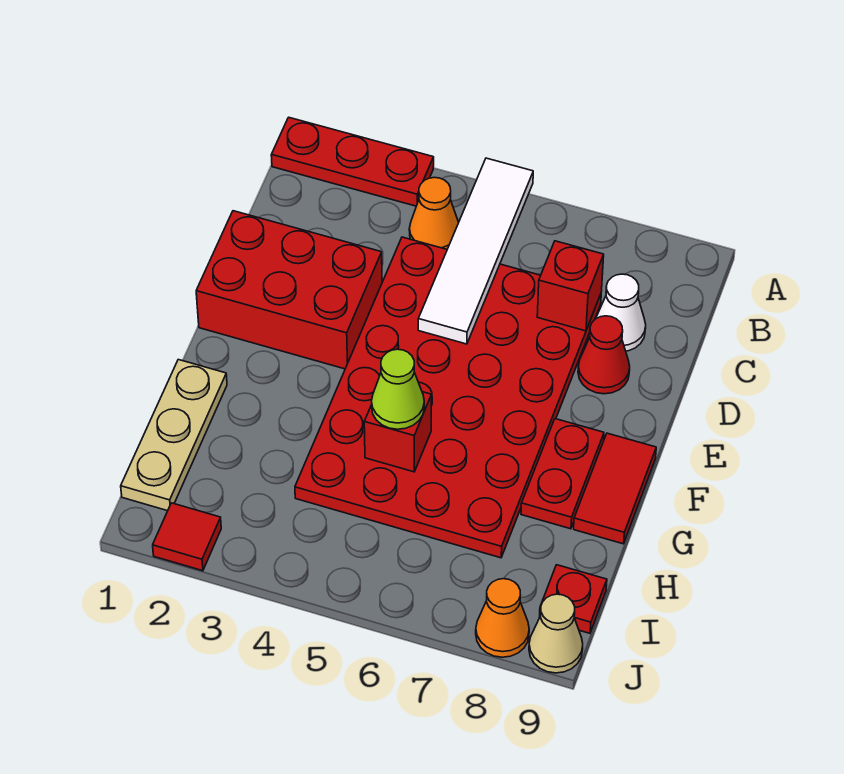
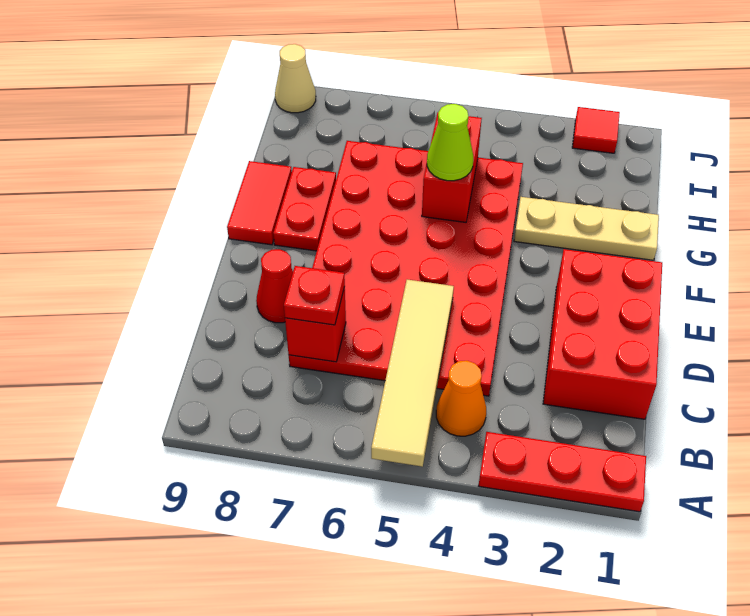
white 1x4 tile [418,158,533,344] -> tan 1x4 tile [371,280,454,467]
white 1x1 cone [596,274,646,351] -> none
red 2x3 brick [196,211,382,369] -> red 2x3 brick turned to [543,249,662,419]
tan 1x3 plate [121,360,227,511] -> tan 1x3 plate turned to [514,197,659,260]
red 1x1 brick [364,392,431,472] -> red 1x2 brick [422,113,482,222]
red 1x1 plate [539,565,607,633] -> red 1x1 plate moved to [284,266,345,325]
orange 1x1 cone [476,579,529,657] -> none

